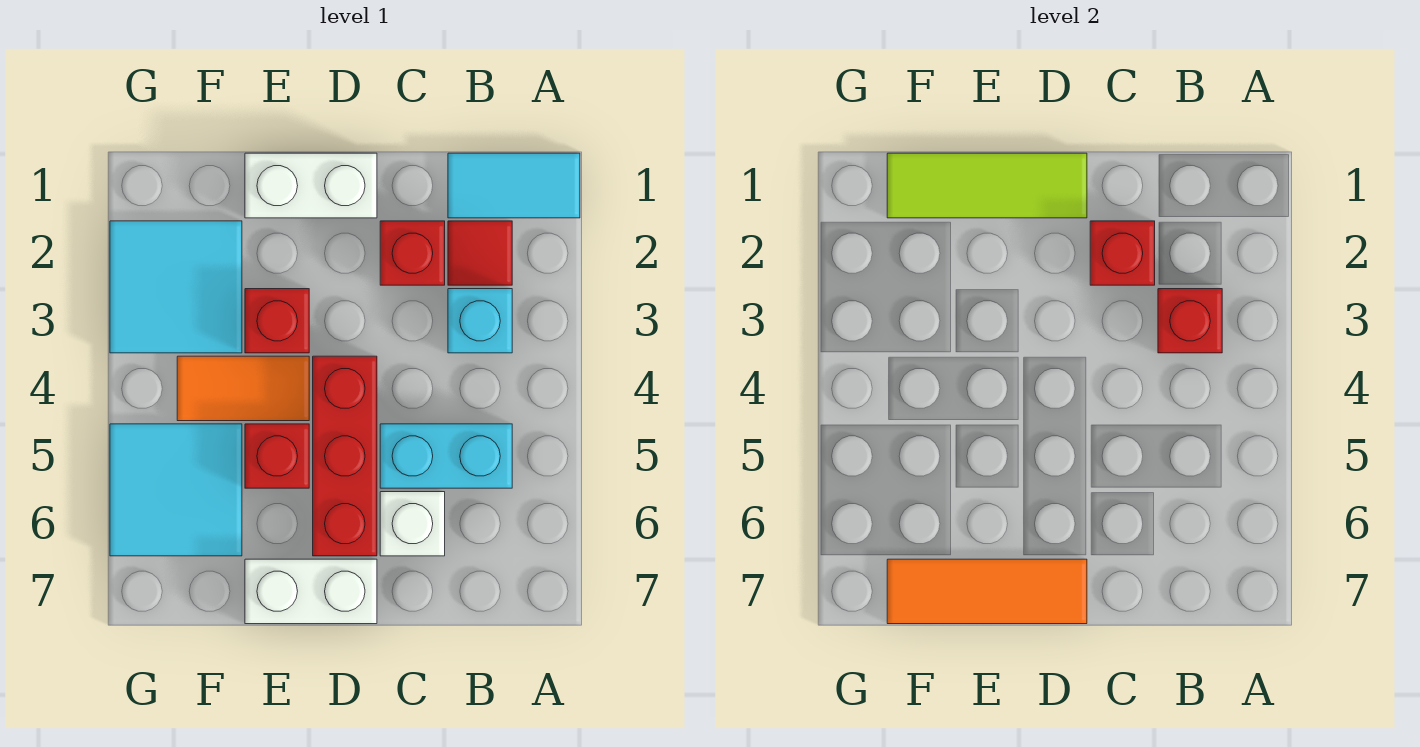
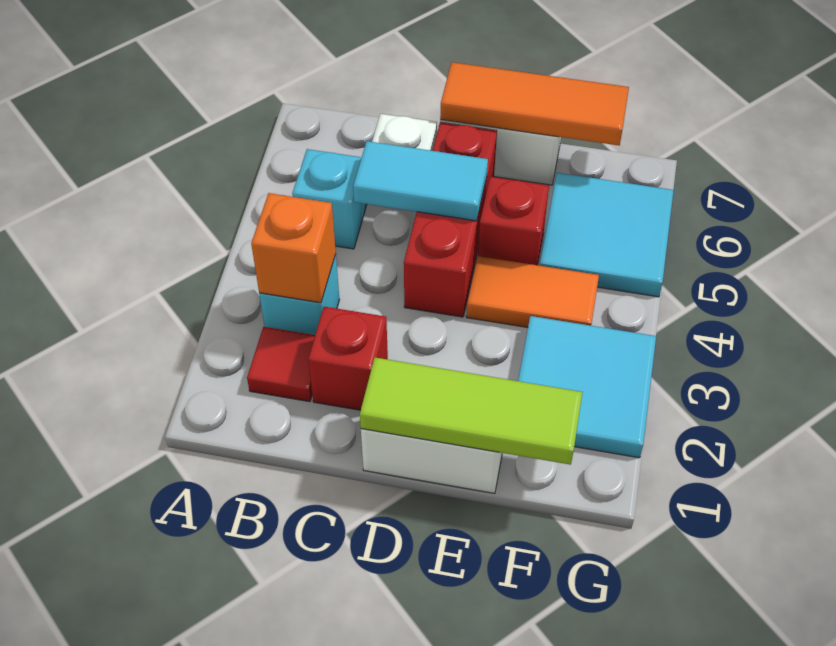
cyan 1x2 tile [448,153,580,218] -> cyan 1x2 tile moved to [353,141,488,221]
red 1x1 brick [1158,289,1222,353] -> orange 1x1 brick [251,193,336,303]
cyan 1x2 brick [380,424,512,488] -> cyan 1x1 brick [292,149,367,249]
red 1x1 brick [1090,221,1155,285] -> none
red 1x1 brick [245,289,309,353] -> none

